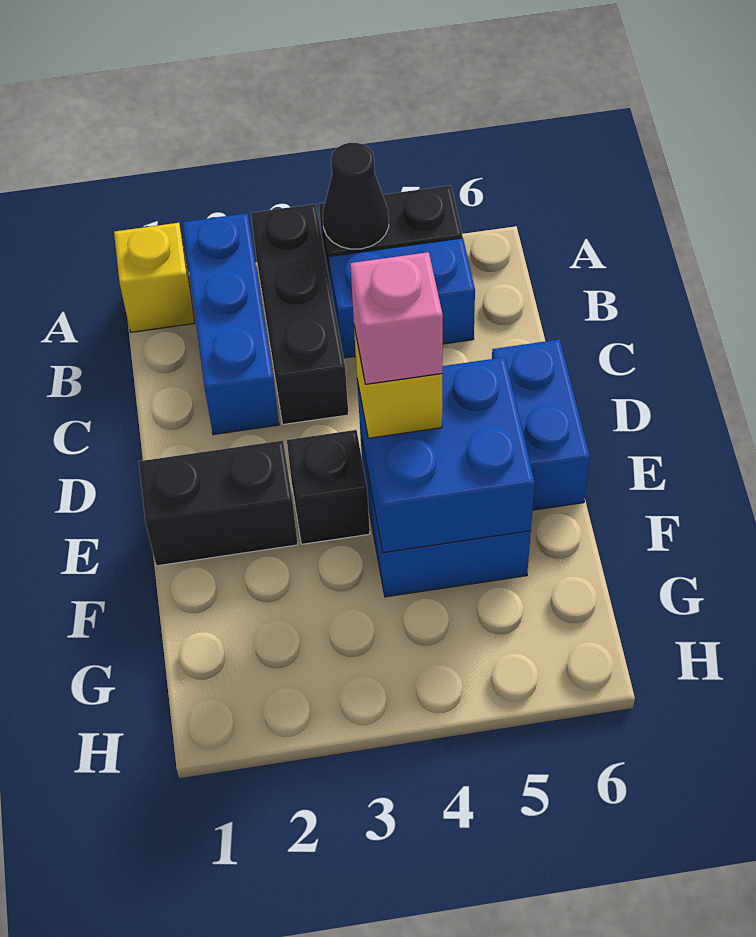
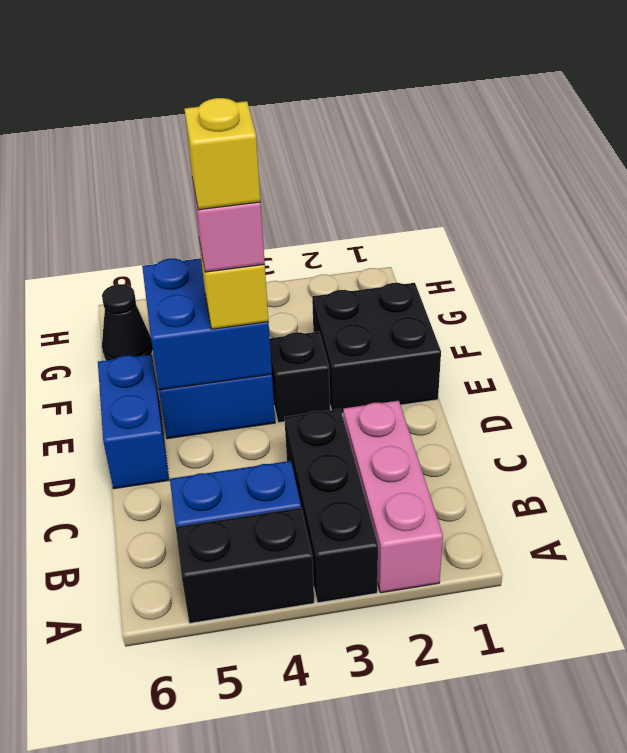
yellow 1x1 brick [114,223,195,332] -> yellow 1x1 brick moved to [185,98,261,210]
blue 1x3 brick [183,213,279,435] -> pink 1x3 brick [343,401,443,593]
black 1x1 cone [323,143,389,249] -> black 1x1 cone moved to [102,284,153,360]
black 1x2 brick [139,440,298,566] -> black 2x2 brick [312,283,441,413]

